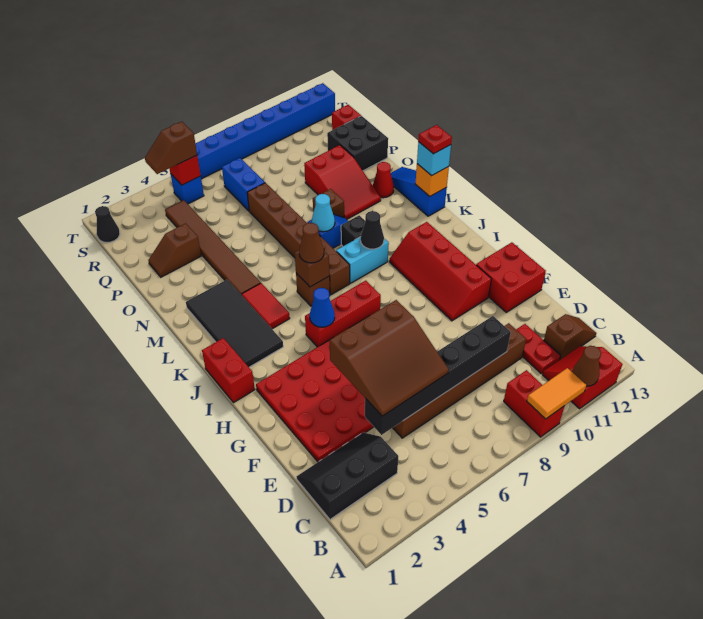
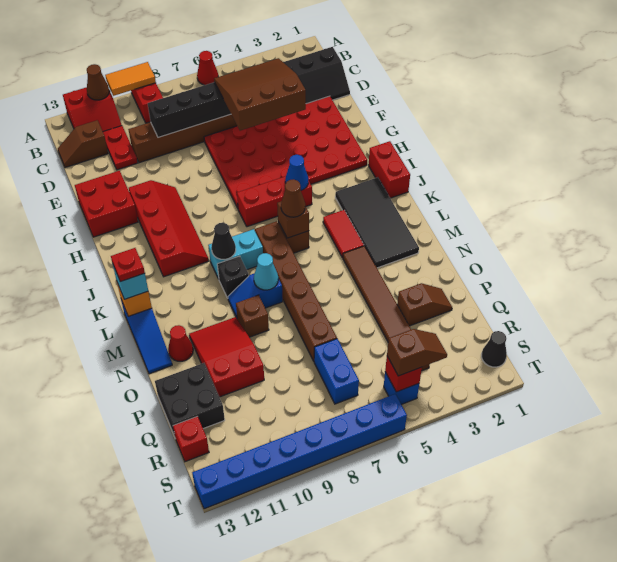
none -> red 1x1 cone [197,51,218,85]

